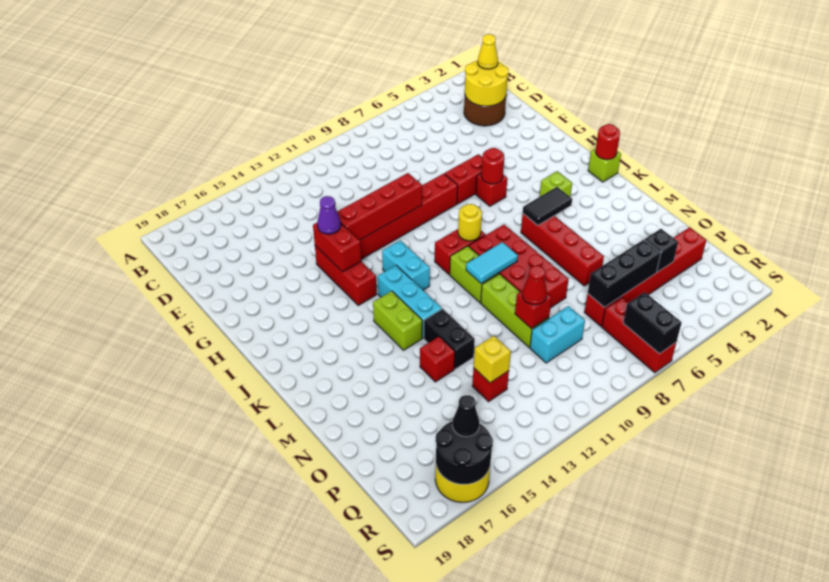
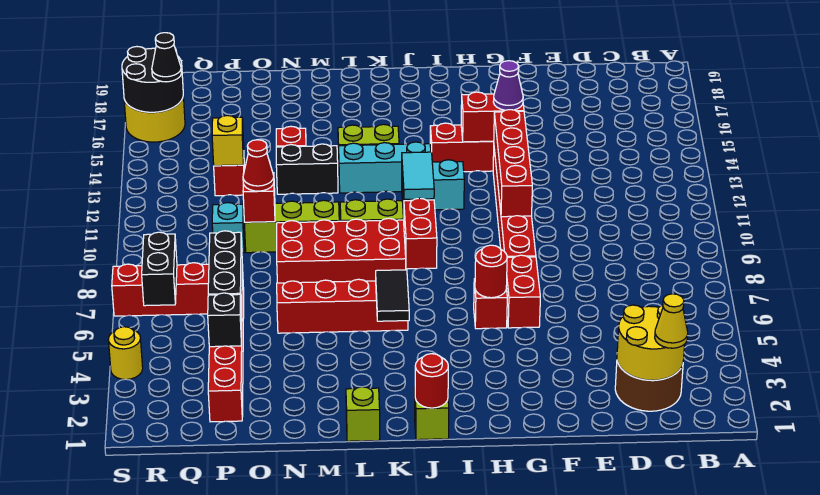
lime 1x1 brick [540,171,572,196] -> lime 1x1 brick moved to [346,387,380,441]
yellow 1x1 round brick [458,204,482,241] -> yellow 1x1 round brick moved to [108,327,143,379]
cyan 1x2 tile [466,242,518,284] -> cyan 1x2 tile moved to [402,152,434,199]
cyan 1x2 brick [530,306,585,363] -> cyan 1x1 brick [212,203,244,253]
black 1x2 brick [623,292,682,354] -> black 1x2 brick turned to [142,232,177,306]

